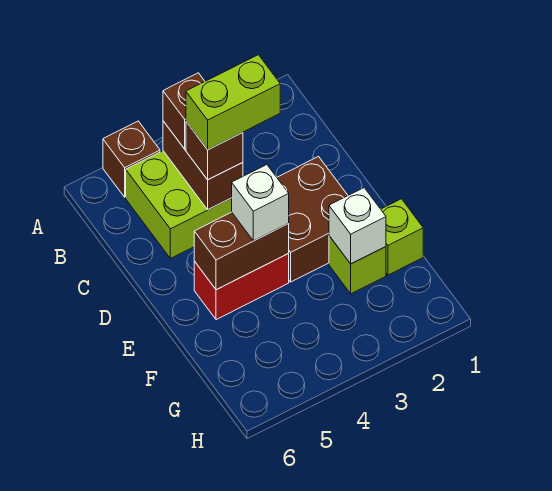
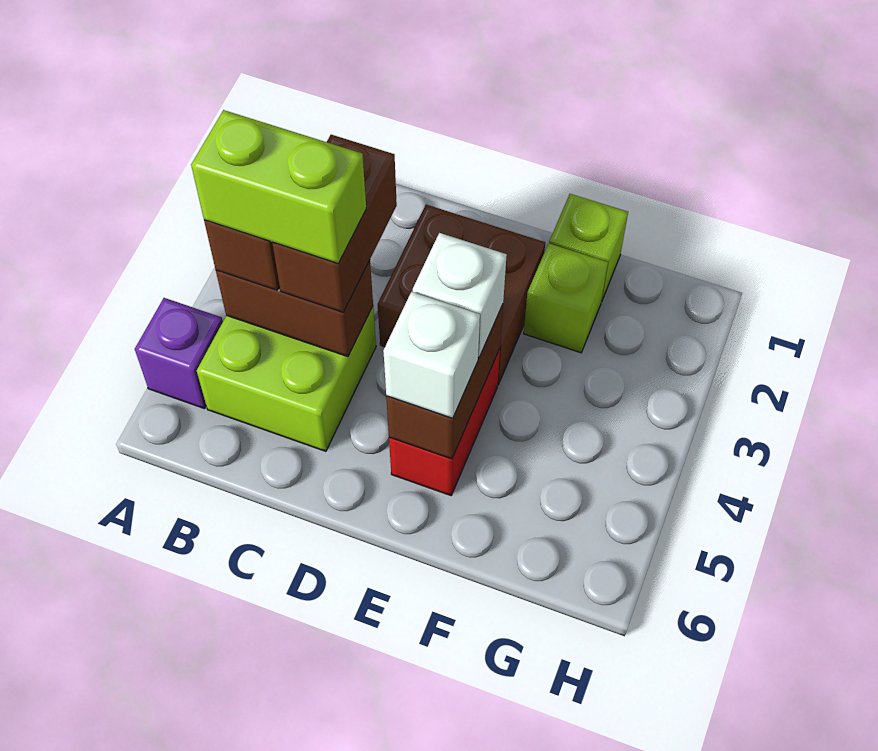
brown 1x1 brick [103,121,160,197] -> purple 1x1 brick [135,298,223,409]
lime 1x2 brick [186,55,280,150] -> lime 1x2 brick turned to [191,110,366,264]
brown 1x1 brick [186,122,243,180] -> brown 1x2 brick [272,135,397,312]
white 1x1 brick [329,188,386,264] -> white 1x1 brick moved to [383,292,480,418]

